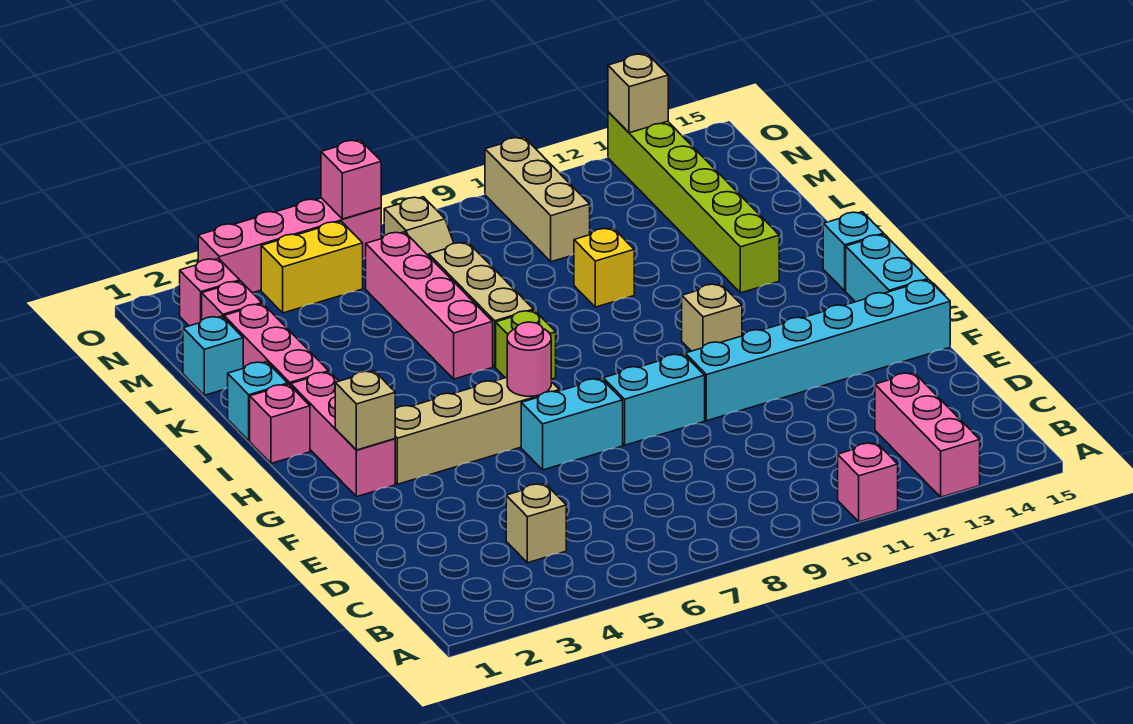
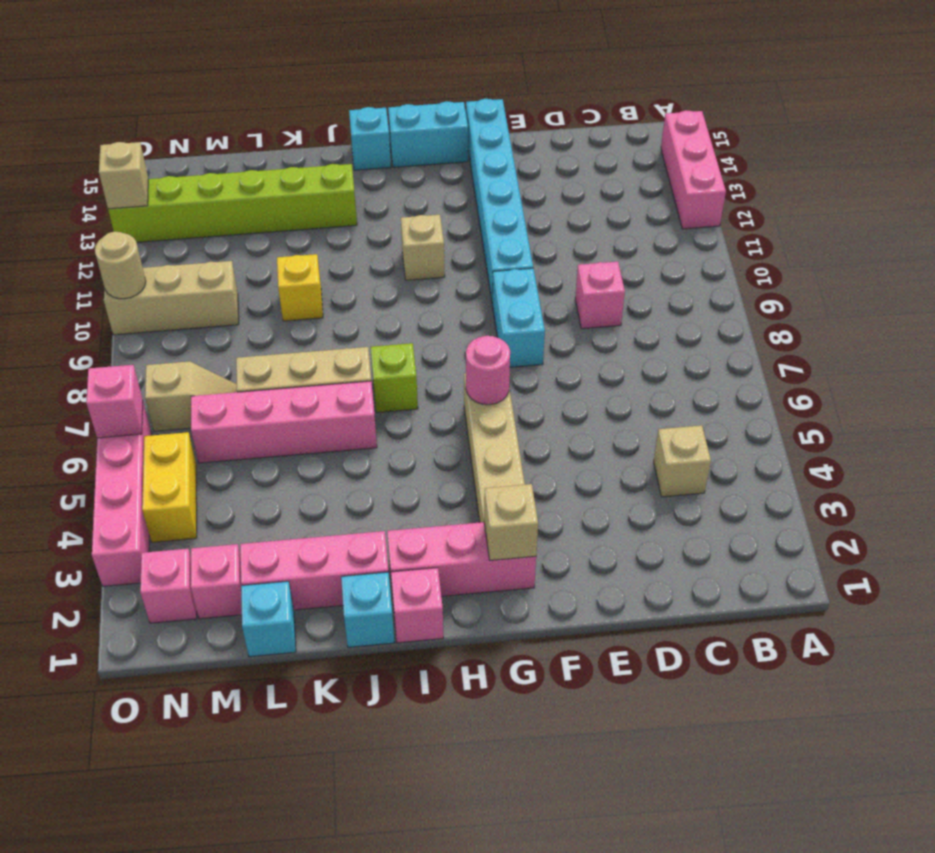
pink 1x1 brick [838,443,898,522] -> pink 1x1 brick moved to [575,262,625,329]
pink 1x3 brick [875,373,980,497] -> pink 1x3 brick turned to [661,110,726,229]
cyan 1x2 brick [521,378,623,470] -> none
none -> tan 1x1 round brick [95,232,146,299]

